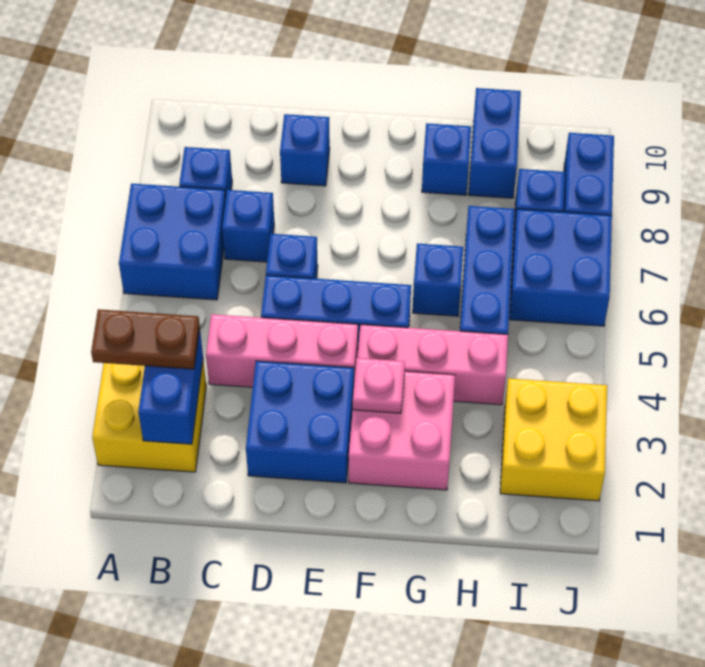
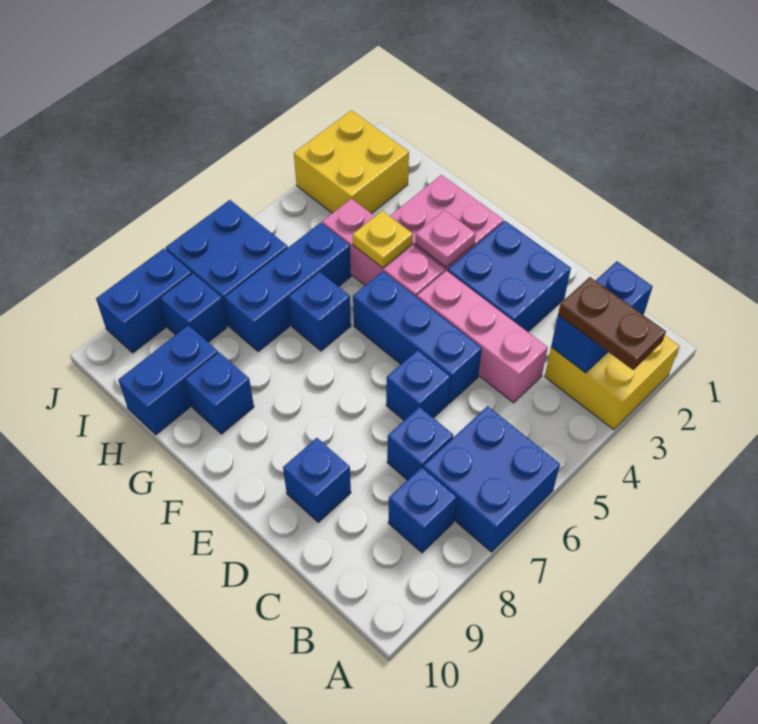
none -> yellow 1x1 plate [353,211,413,268]

